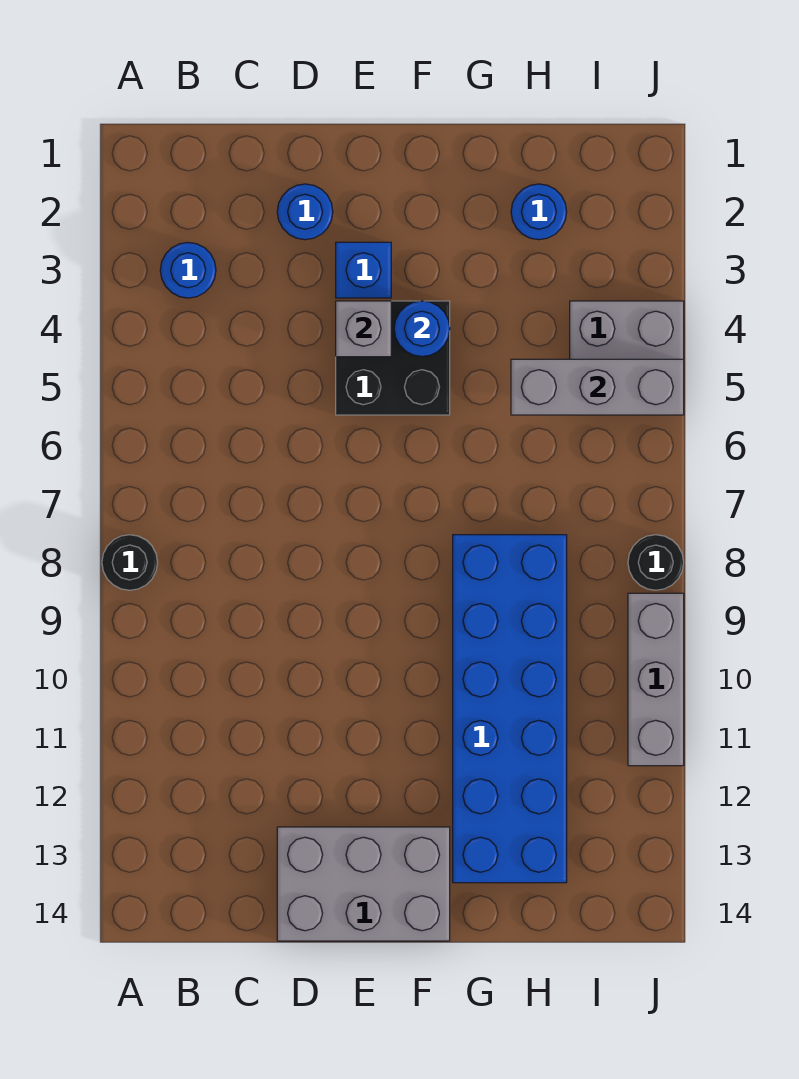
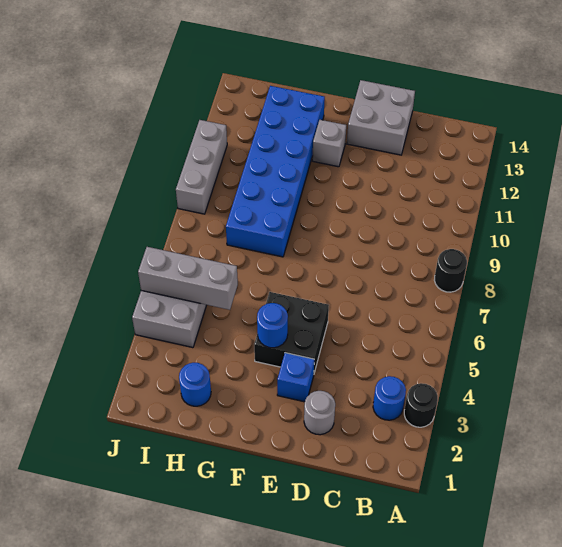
blue 1x1 round brick [277,184,333,240] -> grey 1x1 round brick [304,391,335,435]
grey 2x3 brick [277,827,450,941] -> grey 2x2 brick [347,80,415,155]
grey 1x1 brick [336,301,391,357] -> grey 1x1 brick moved to [312,120,346,167]
black 1x1 round brick [628,535,684,590] -> black 1x1 round brick moved to [404,383,438,427]

